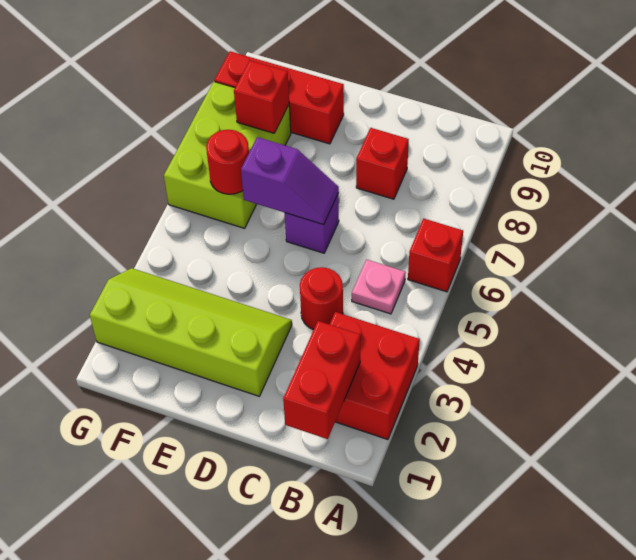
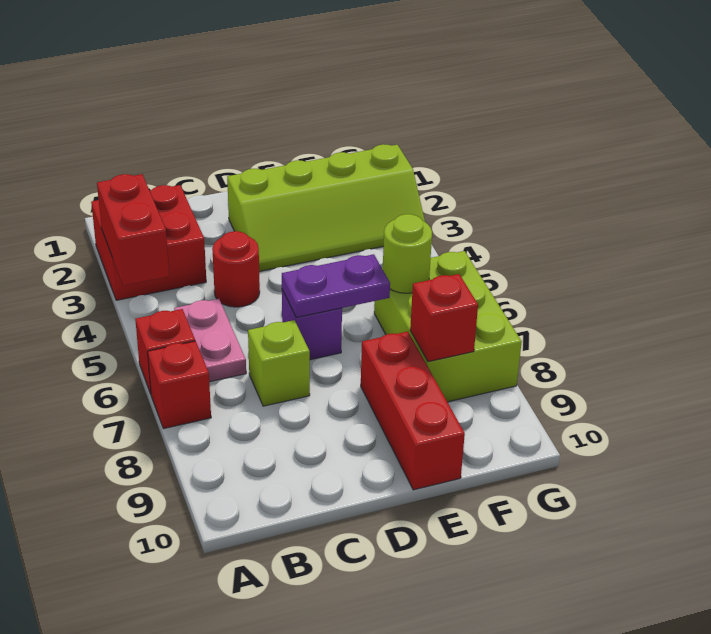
red 1x2 brick [283,321,360,439] -> red 1x2 brick moved to [97,174,169,285]
pink 1x1 plate [352,260,406,314] -> pink 1x2 plate [174,299,246,382]
none -> lime 1x1 brick [248,320,310,406]
red 1x1 brick [356,128,409,199] -> red 1x1 brick moved to [148,341,211,429]
purple 1x2 slope [241,137,339,225] -> purple 1x2 plate [282,254,390,317]
red 1x3 brick [214,51,344,144] -> red 1x3 brick turned to [361,332,465,490]
red 1x1 round brick [206,130,249,194] -> lime 1x1 round brick [383,214,432,293]

